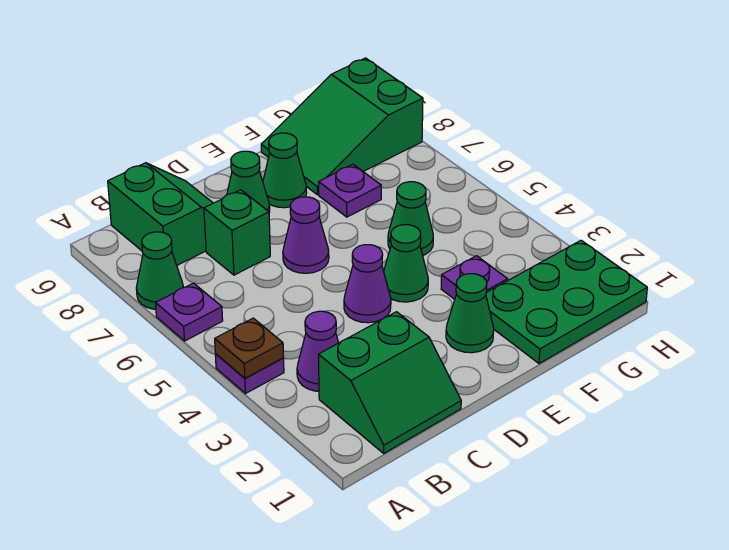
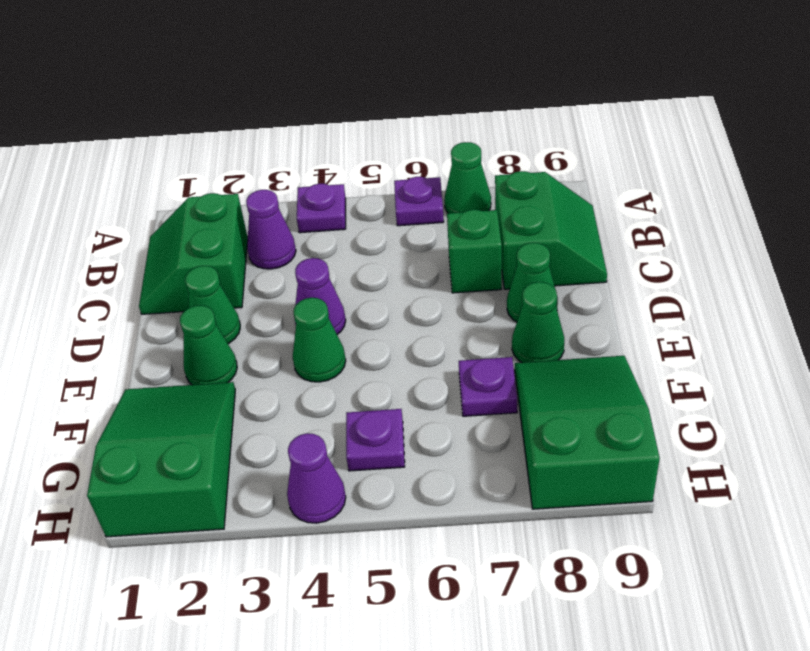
brown 1x1 plate [215,318,284,378] -> none
green 2x2 slope [108,163,213,265] -> green 2x2 slope turned to [495,171,607,289]
purple 1x1 cone [283,197,329,273] -> purple 1x1 cone moved to [287,433,346,523]
green 2x3 plate [486,240,647,363] -> green 2x3 slope [87,382,235,537]
purple 1x1 plate [441,256,508,299] -> purple 1x1 plate moved to [346,409,405,471]
green 1x1 cone [388,182,433,255] -> green 1x1 cone moved to [185,266,240,344]

